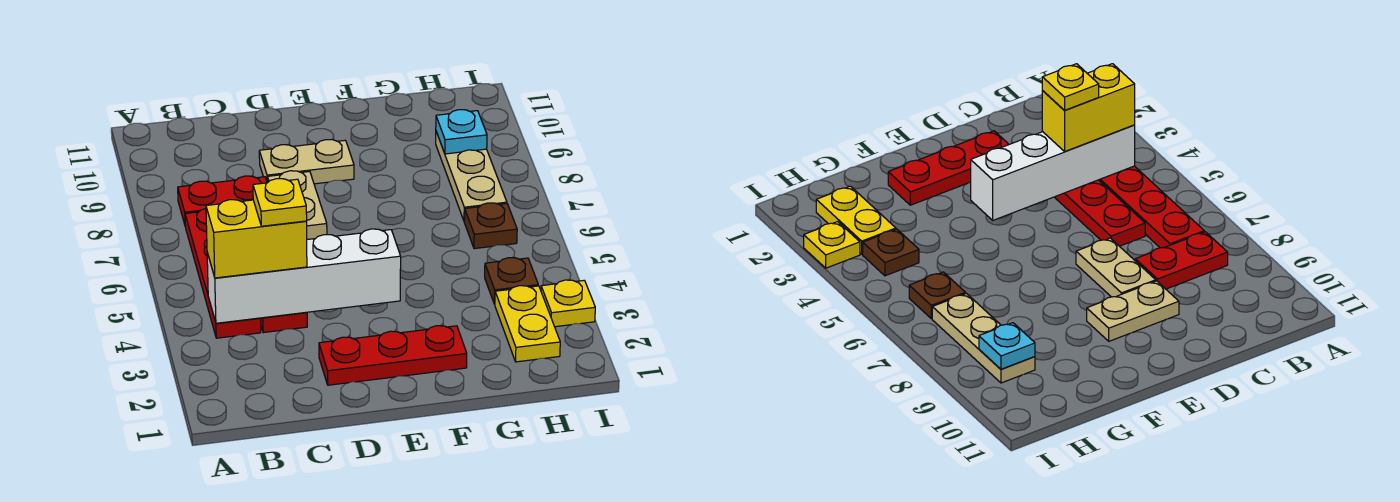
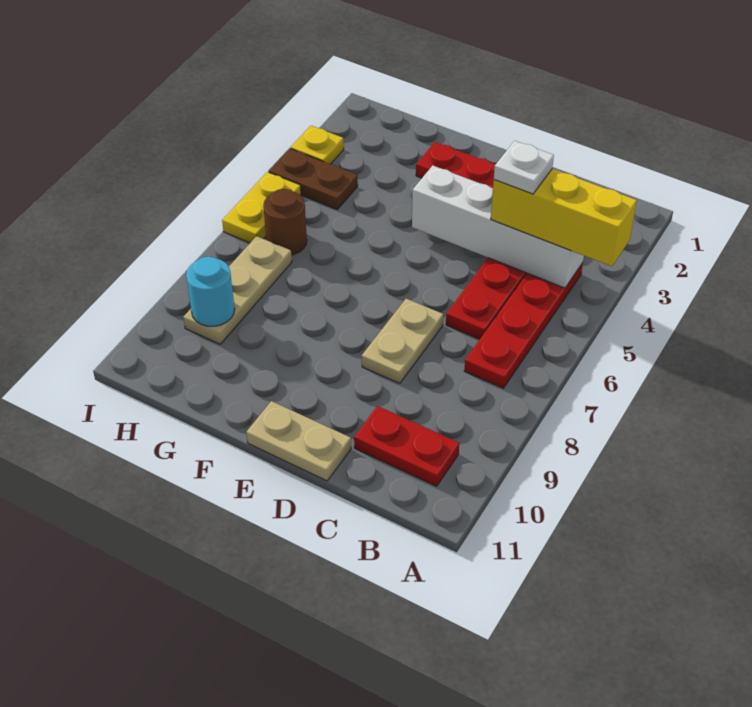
yellow 1x2 brick [206,200,307,278] -> yellow 1x3 brick [491,169,637,266]
red 1x2 plate [178,176,267,224] -> red 1x2 plate moved to [354,406,459,486]
yellow 1x1 plate [253,179,307,226] -> white 1x1 plate [494,141,554,194]
tan 1x2 plate [259,140,354,184] -> tan 1x2 plate moved to [246,401,351,481]
yellow 1x2 plate [495,286,560,362] -> yellow 1x2 plate moved to [222,172,301,243]
brown 1x1 plate [485,258,538,304] -> brown 1x2 plate [268,148,358,209]
brown 1x1 plate [464,203,517,249] -> brown 1x1 round brick [263,189,307,255]
cyan 1x1 plate [436,110,487,154] -> cyan 1x1 round brick [186,257,235,326]

